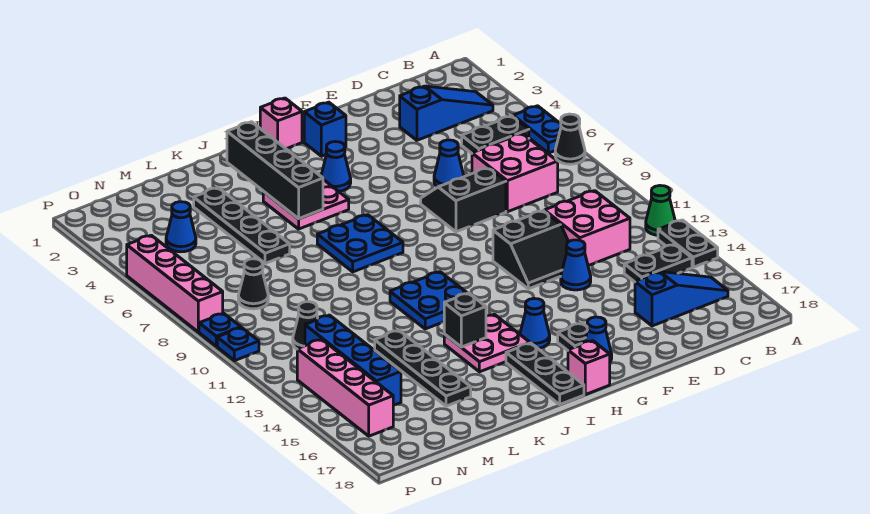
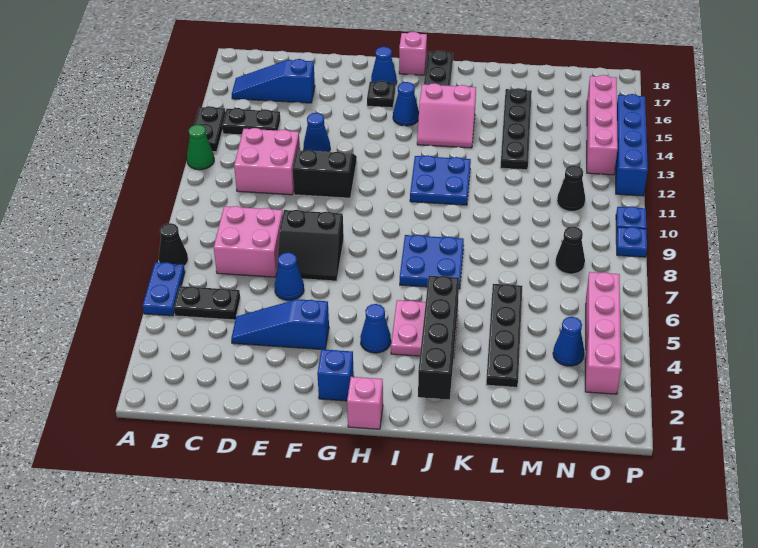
blue 1x3 slope [400,86,493,140] -> blue 1x3 slope moved to [231,299,329,350]
pink 2x2 plate [444,314,530,372] -> pink 2x2 slope [417,83,476,148]
black 1x1 brick [444,293,486,347] -> none
blue 1x4 brick [305,315,401,405] -> blue 1x4 brick moved to [615,94,648,196]
pink 1x4 brick [127,235,223,332] -> pink 1x4 brick moved to [585,272,621,394]

